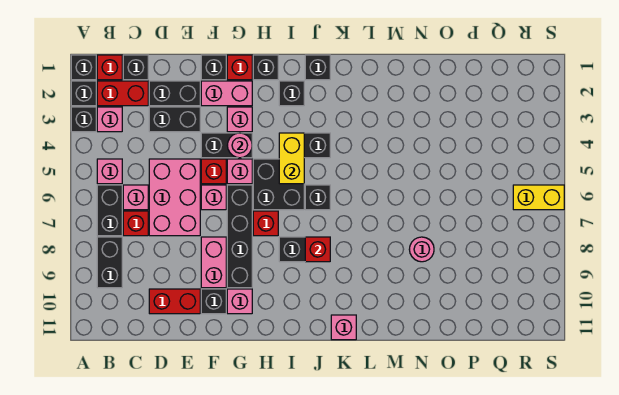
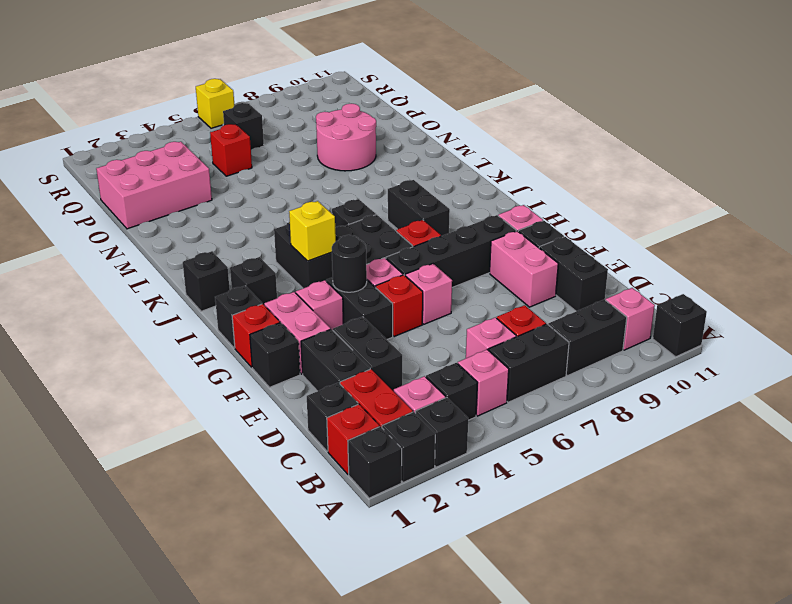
none -> black 1x1 brick [653,294,707,357]
none -> black 1x1 brick [426,363,477,420]
pink 2x3 brick [149,159,200,236] -> pink 2x3 brick moved to [96,142,212,229]
red 1x2 brick [149,289,200,314] -> black 1x2 brick [539,237,608,311]
pink 1x2 brick [201,237,226,288] -> pink 1x2 brick turned to [490,231,558,307]
pink 1x1 round brick [227,133,252,158] -> black 1x1 round brick [332,235,367,292]
yellow 1x2 brick [279,133,304,184] -> yellow 1x1 brick [289,201,336,261]
red 1x1 brick [305,237,330,262] -> red 1x1 brick moved to [210,124,252,176]
pink 1x1 brick [331,315,356,340] -> pink 1x1 brick moved to [606,288,655,350]
pink 1x1 round brick [409,237,434,262] -> pink 2x2 round brick [316,104,376,171]
none -> black 1x1 brick [223,103,264,149]
yellow 1x2 brick [513,185,564,210] -> yellow 1x1 brick [196,79,234,128]

